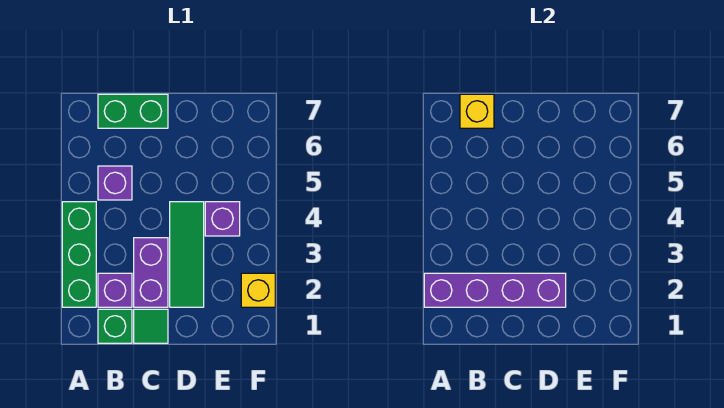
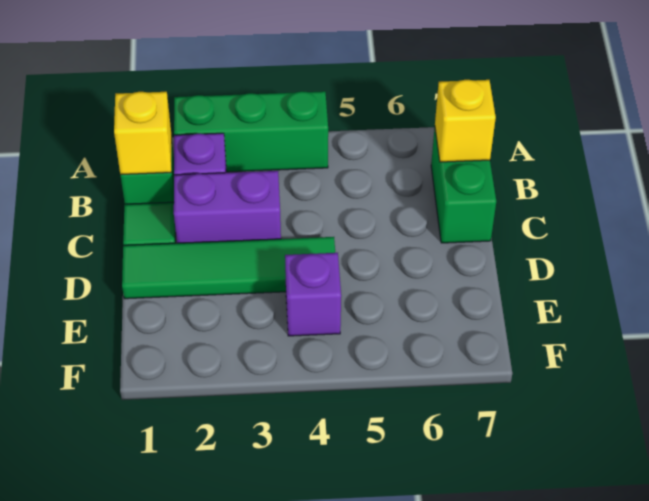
purple 1x4 brick [424,273,566,307] -> none
purple 1x1 brick [98,166,132,200] -> none
green 1x3 tile [170,202,204,307] -> green 1x4 tile [122,237,335,299]
yellow 1x1 brick [241,273,275,307] -> yellow 1x1 brick moved to [114,92,172,175]

